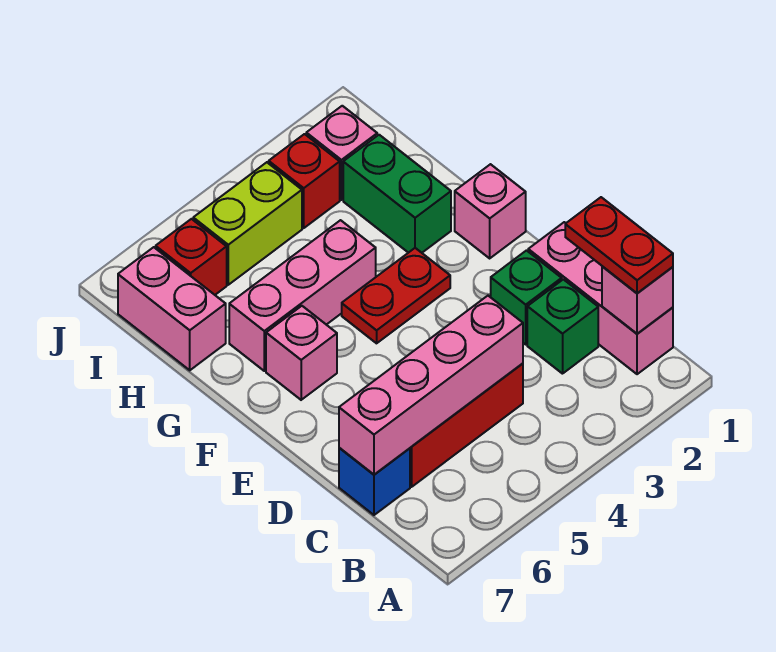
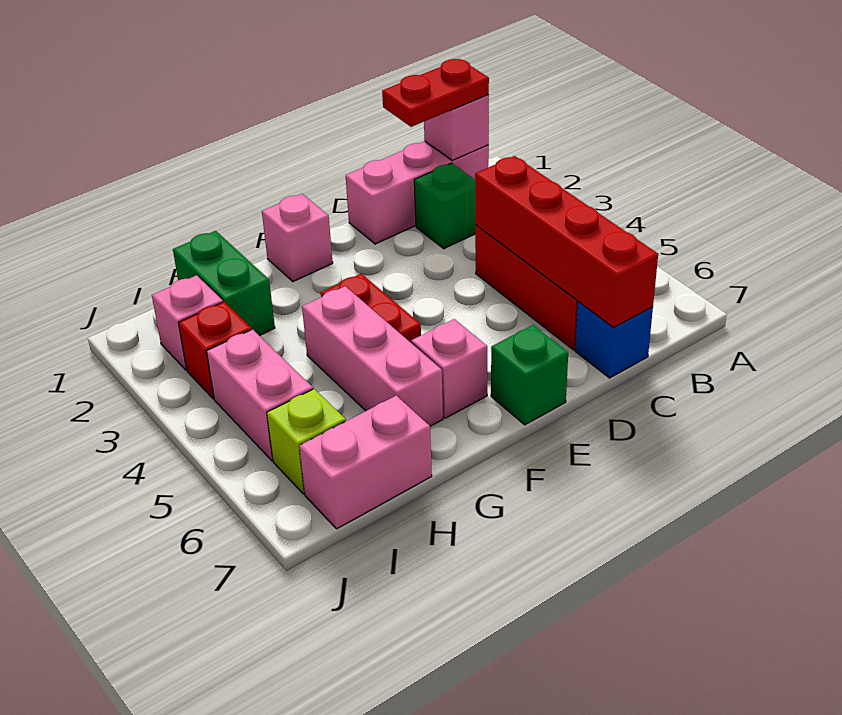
pink 1x4 brick [339,296,523,475] -> red 1x4 brick [475,156,658,328]
green 1x1 brick [491,251,562,344] -> green 1x1 brick moved to [491,325,568,425]
green 1x2 brick [343,135,451,253] -> green 1x2 brick turned to [173,231,275,336]
lime 1x2 brick [193,162,302,285] -> pink 1x2 brick [207,329,313,461]
red 1x1 brick [156,219,227,295] -> lime 1x1 brick [267,389,346,494]

